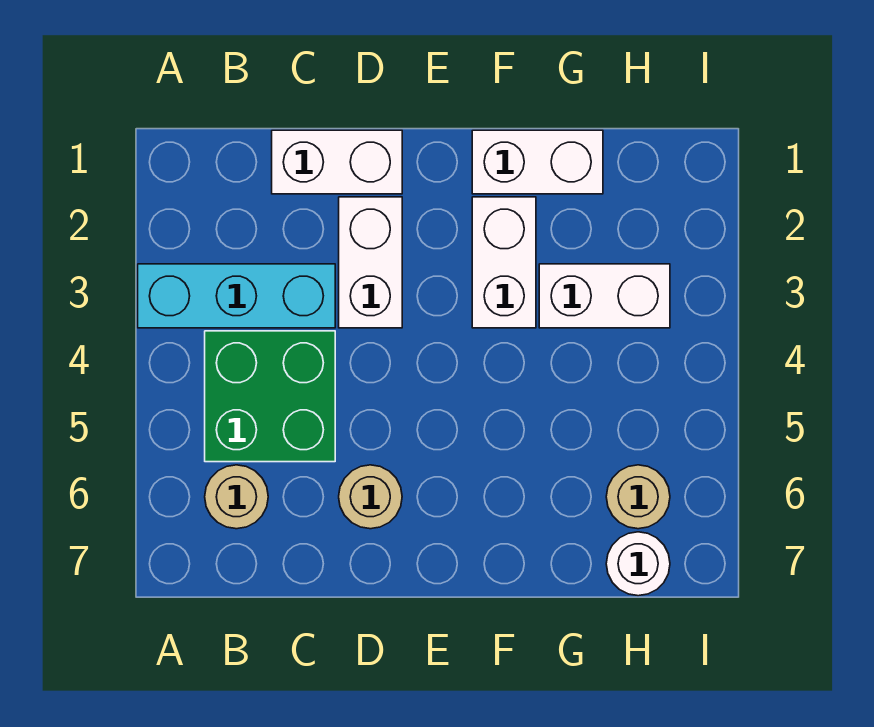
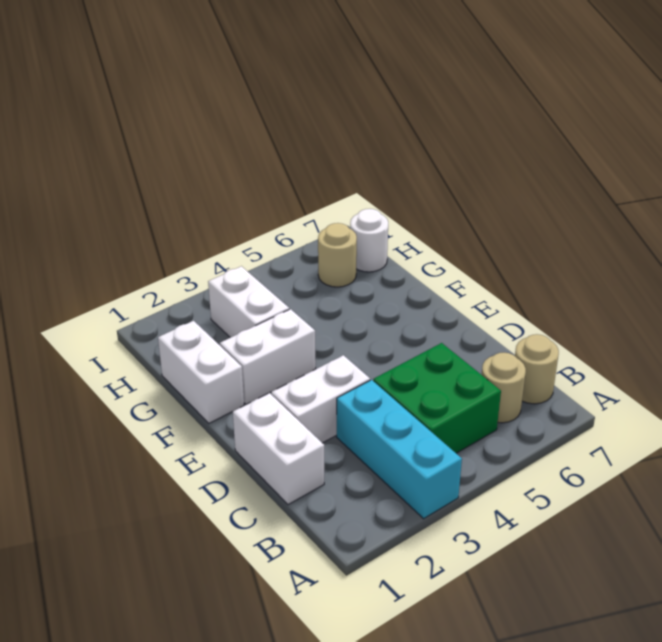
tan 1x1 round brick [339,465,402,529] -> tan 1x1 round brick moved to [515,334,559,404]

